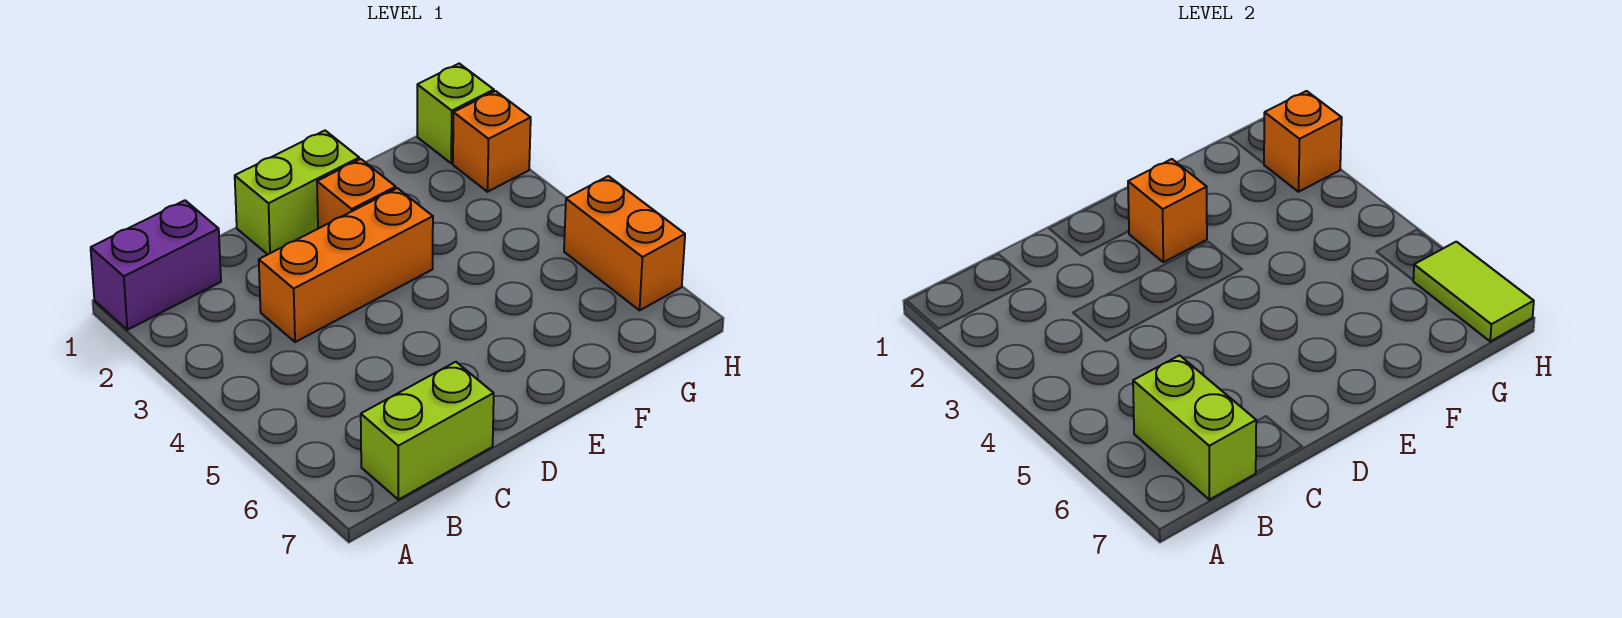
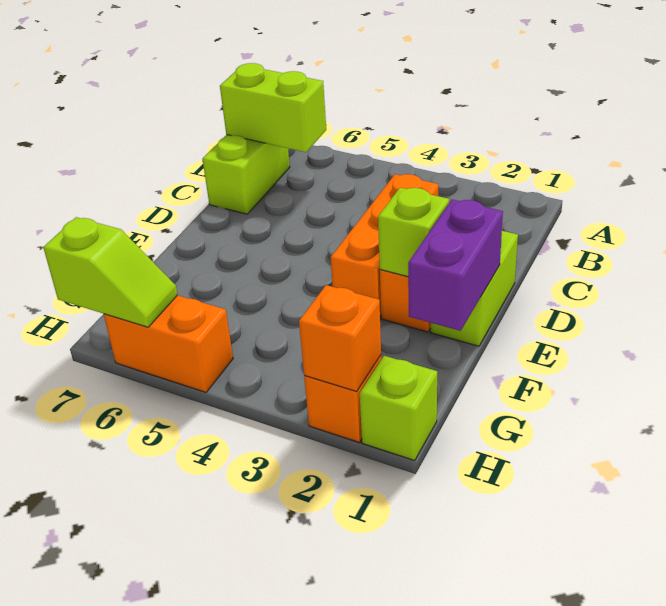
purple 1x2 brick [91,200,221,330] -> purple 1x2 brick moved to [408,200,503,331]
orange 1x1 brick [1128,159,1207,262] -> lime 1x1 brick [378,188,449,277]
lime 1x2 tile [1413,242,1534,341] -> lime 1x2 slope [43,217,178,327]

